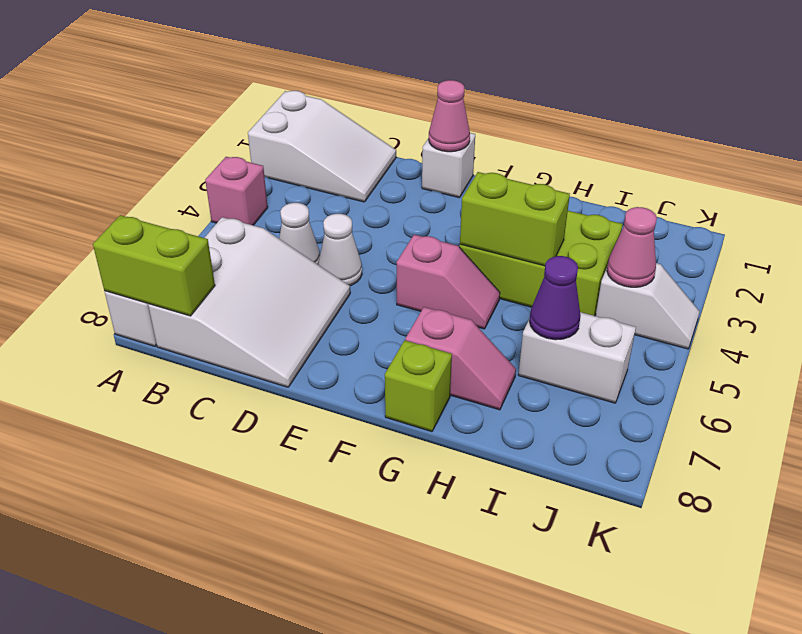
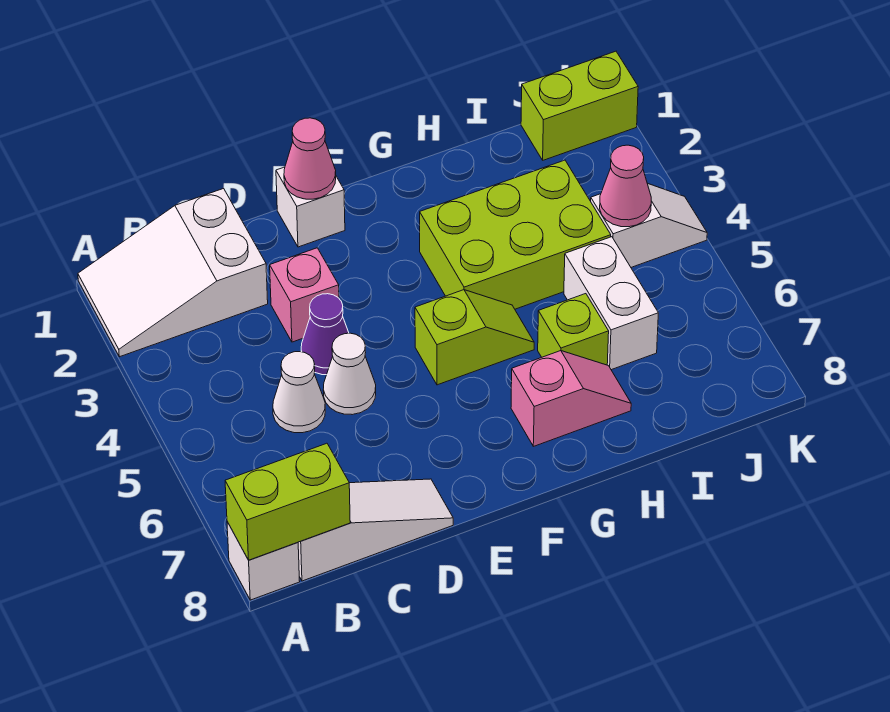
white 2x3 slope [248,91,396,202] -> white 2x3 slope turned to [78,189,268,357]
pink 1x1 brick [205,157,268,225] -> pink 1x1 brick moved to [270,248,339,342]
white 3x3 slope [148,217,350,387] -> white 1x3 slope [298,479,453,581]
pink 1x2 slope [397,235,500,329] -> lime 1x2 slope [415,290,534,385]
lime 1x2 brick [460,172,570,266] -> lime 1x2 brick moved to [521,51,638,160]
lime 1x1 brick [385,340,452,432] -> lime 1x1 brick moved to [538,294,609,365]
white 1x2 brick [519,312,636,403] -> white 1x2 brick turned to [564,237,658,370]
purple 1x1 cone [529,256,581,340] -> purple 1x1 cone moved to [301,294,349,375]

